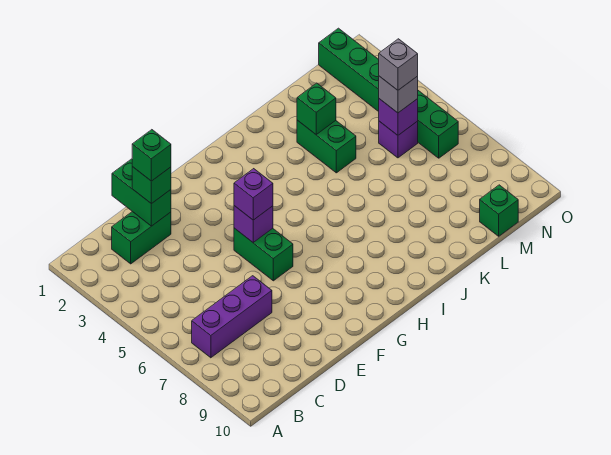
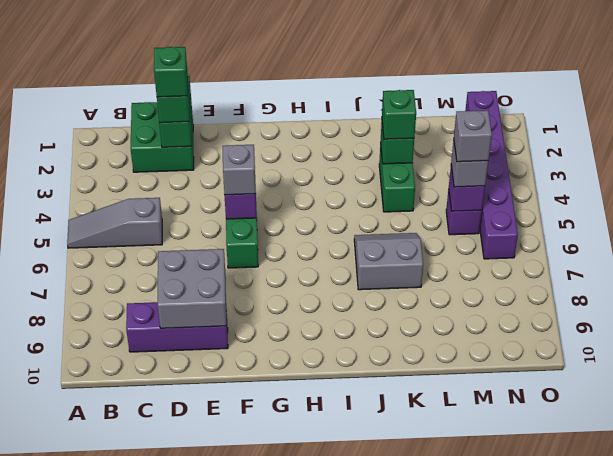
none -> grey 1x3 slope [67,198,162,248]
purple 1x3 brick [192,276,272,358] -> purple 1x3 brick moved to [126,302,228,352]
green 1x2 brick [112,212,171,264] -> green 2x2 brick [131,102,194,172]
none -> grey 2x2 brick [158,249,226,328]
purple 1x1 brick [234,169,273,220] -> grey 1x1 brick [223,145,256,195]
none -> grey 2x2 slope [354,233,423,290]
green 1x1 brick [480,185,518,236] -> green 1x1 brick moved to [382,90,416,139]
green 1x6 brick [319,28,458,158] -> purple 1x6 brick [465,91,518,259]

